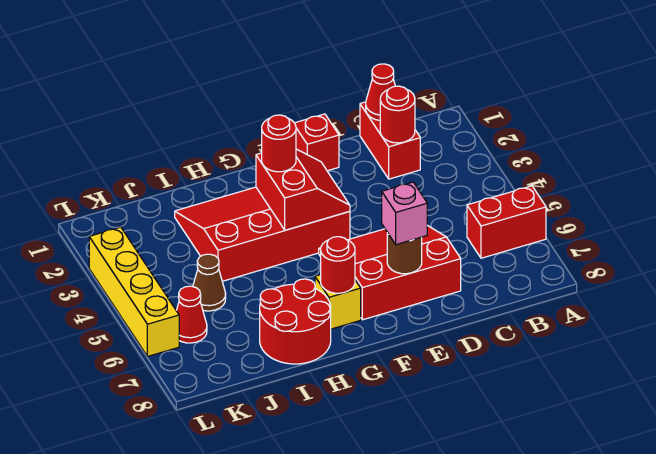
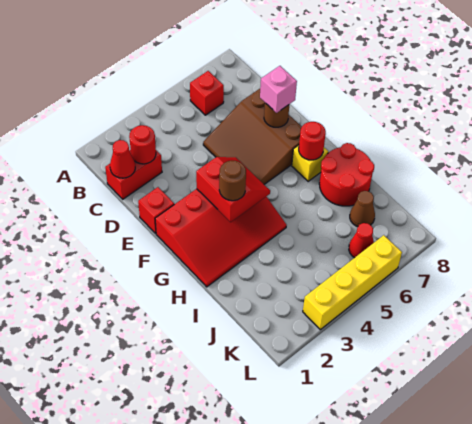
red 1x2 brick [467,186,546,258] -> red 1x1 brick [190,71,224,115]
red 3x3 slope [319,225,461,320] -> brown 3x3 slope [203,89,302,184]
red 3x4 slope [175,187,350,281] -> red 3x4 slope turned to [155,189,287,287]
red 2x2 slope [256,149,350,230] -> red 2x2 slope turned to [196,157,270,222]
red 1x1 round brick [262,115,296,172] -> brown 1x1 round brick [219,161,246,201]
brown 1x1 cone [193,254,226,311] -> brown 1x1 cone moved to [350,191,375,227]

